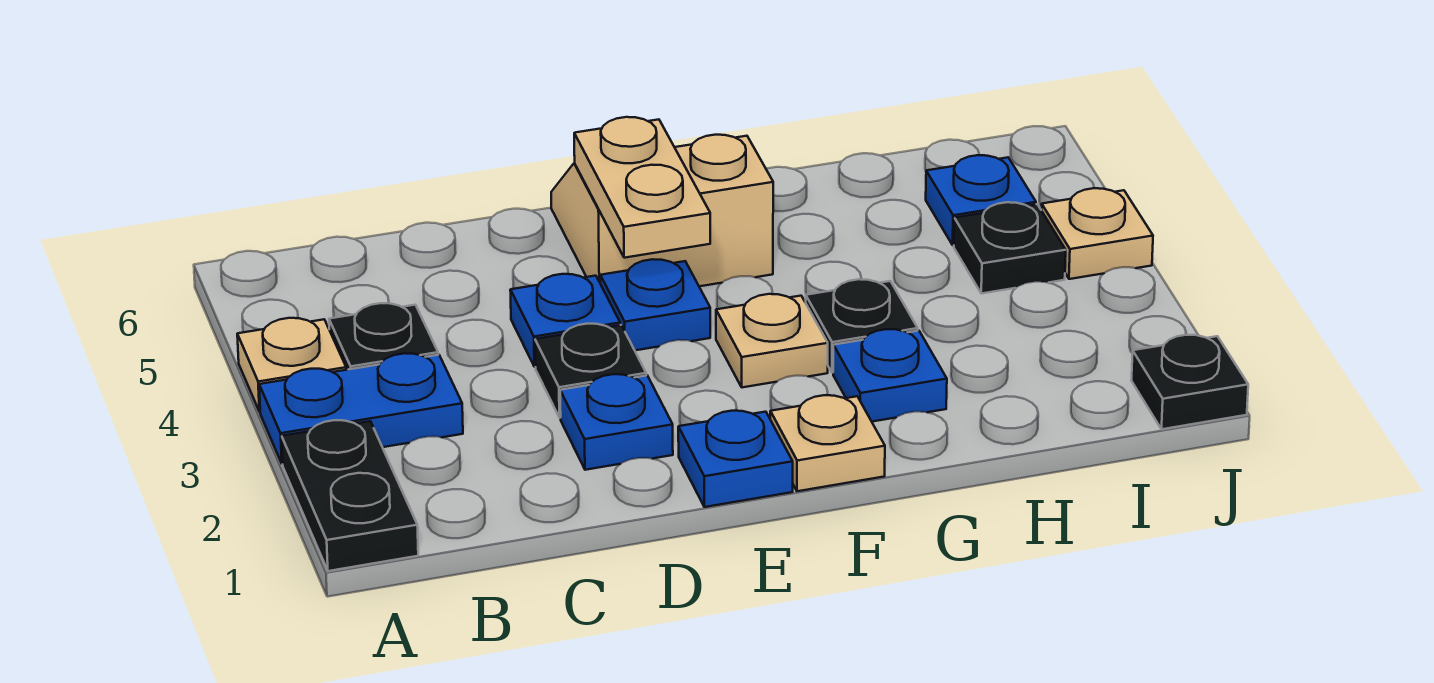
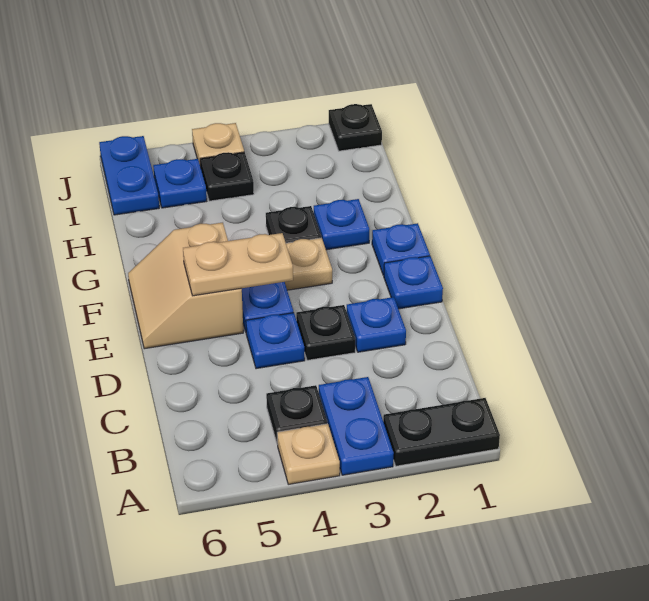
tan 1x1 plate [770,395,885,491] -> blue 1x1 plate [372,223,430,275]
none -> blue 1x2 plate [99,136,159,215]

